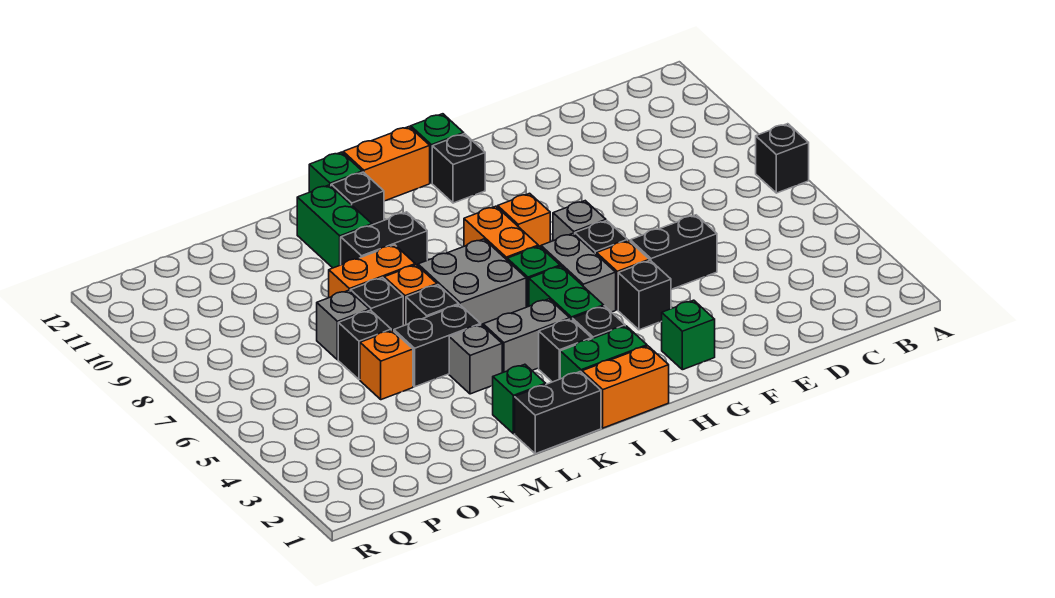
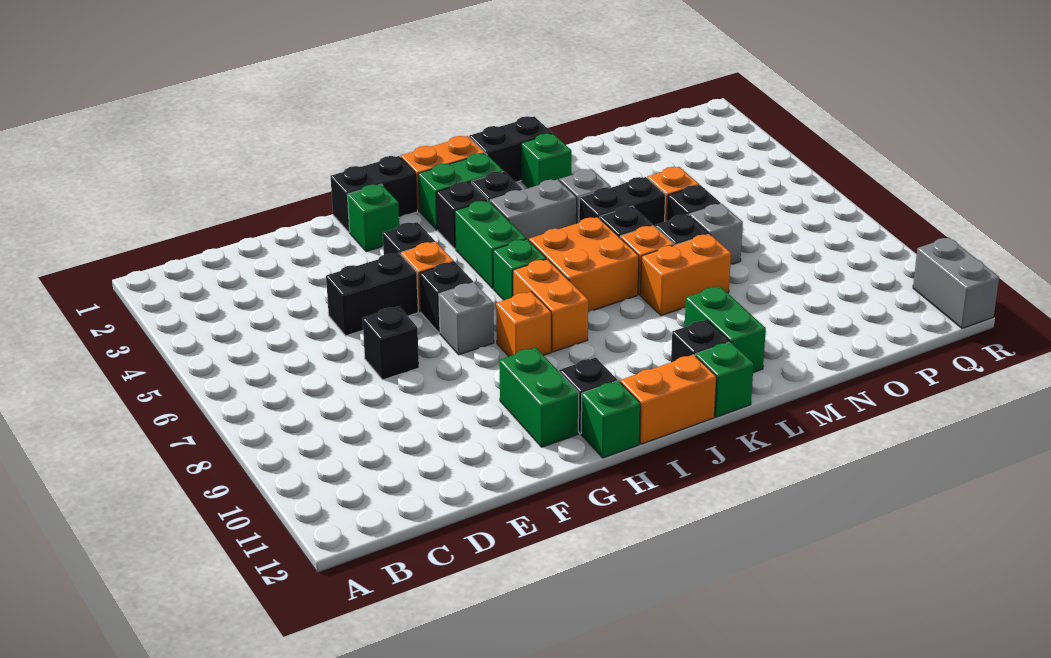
black 1x1 brick [756,124,809,193] -> black 1x1 brick moved to [363,306,419,380]
none -> green 1x2 brick [499,348,579,447]
grey 1x2 brick [541,233,616,312] -> grey 1x2 brick moved to [913,237,999,329]
grey 2x2 brick [418,239,526,325] -> orange 2x2 brick [529,217,639,312]
black 1x2 brick [341,212,427,266] -> black 1x2 brick moved to [330,156,417,232]

